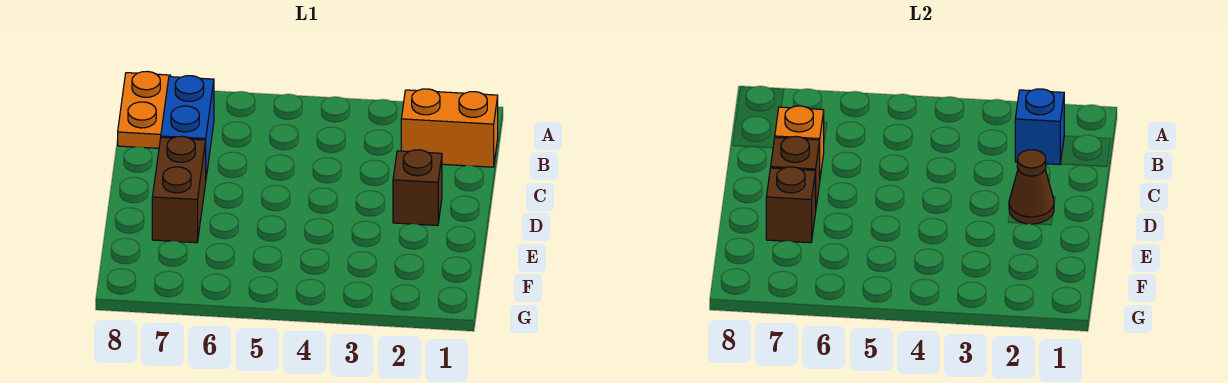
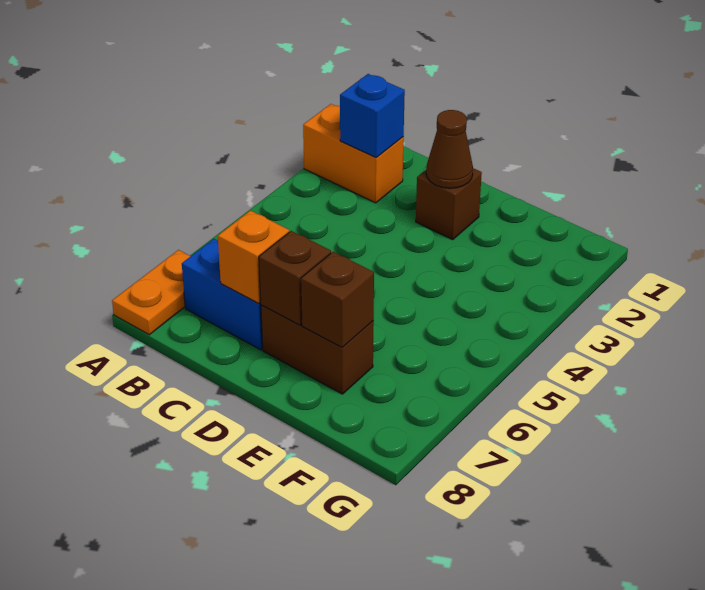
orange 1x2 plate [118,71,171,148] -> orange 1x2 plate turned to [112,250,190,335]
orange 1x2 brick [401,89,498,167] -> orange 1x2 brick turned to [303,104,404,203]

